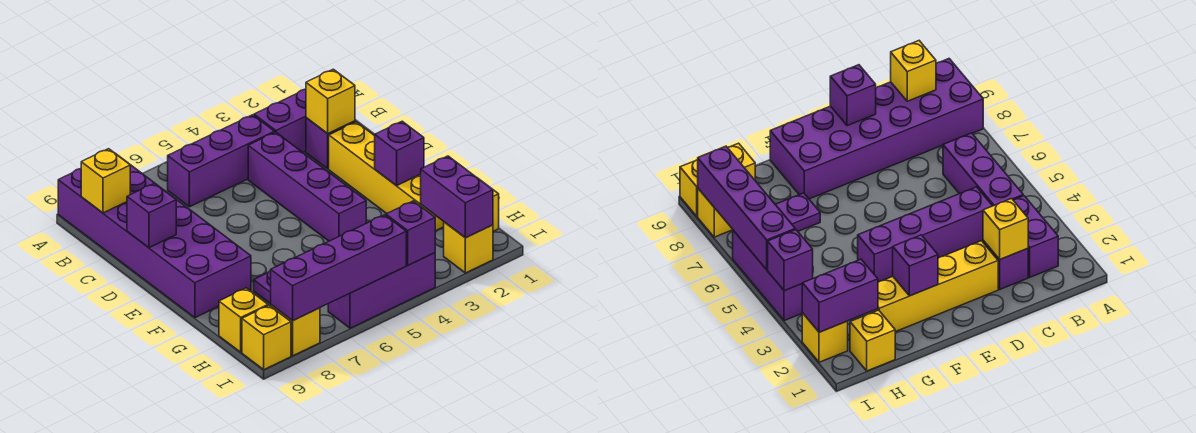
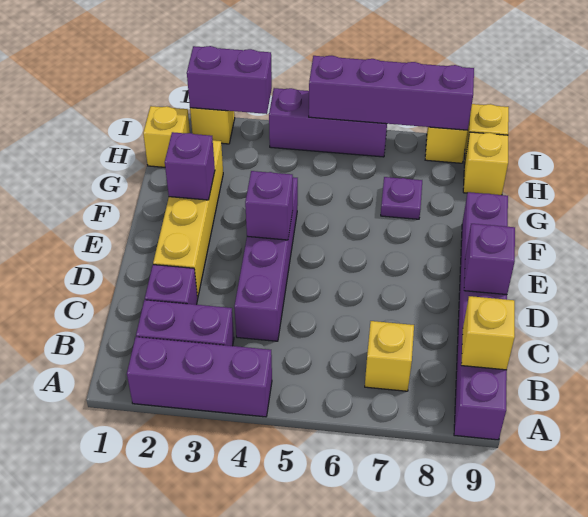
purple 2x6 brick [58,165,251,318] -> purple 1x6 brick [454,192,508,440]
purple 1x3 brick [168,115,275,207] -> purple 1x3 brick moved to [127,337,272,417]
yellow 1x1 brick [306,69,355,134] -> yellow 1x1 brick moved to [365,321,414,391]
purple 1x2 brick [421,156,493,238] -> purple 1x2 brick turned to [187,46,272,114]
purple 1x1 brick [386,201,435,265] -> purple 1x1 brick moved to [245,171,293,240]

